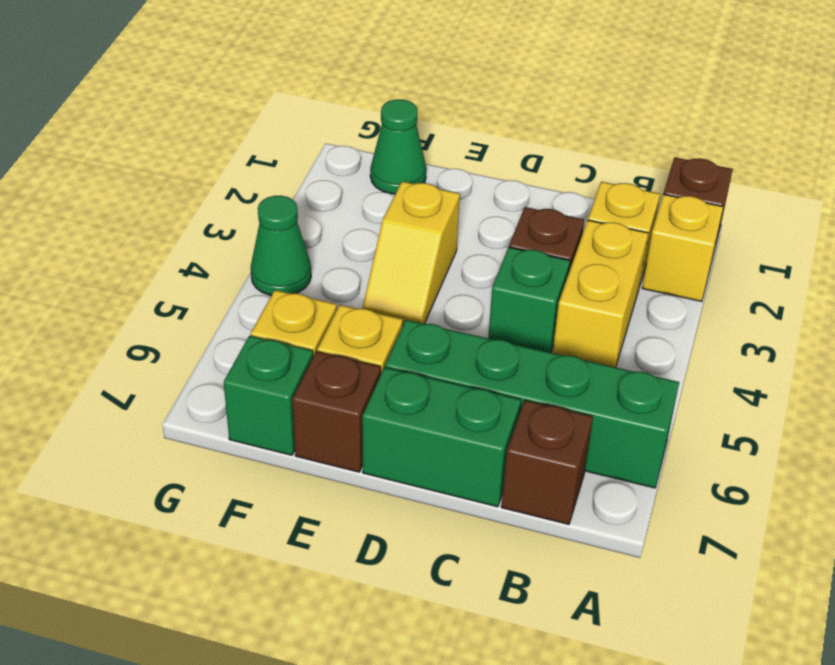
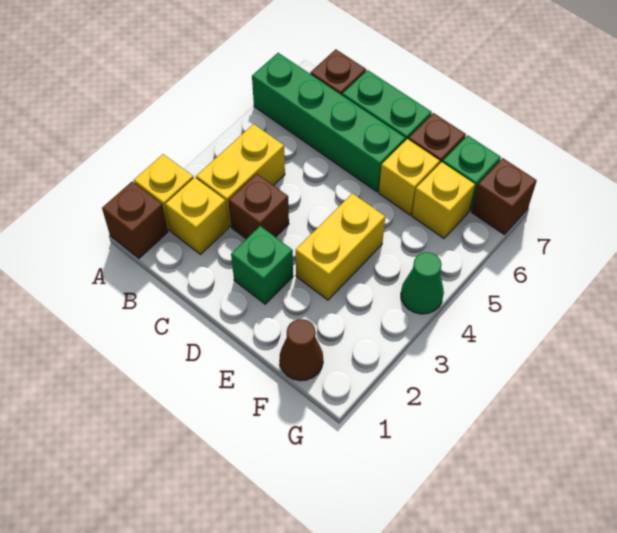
green 1x1 brick [488,247,570,353] -> green 1x1 brick moved to [231,226,293,304]
yellow 1x2 slope [363,181,460,326] -> yellow 1x2 brick [296,193,385,300]
green 1x1 cone [370,99,426,194] -> brown 1x1 cone [280,319,323,381]
none -> brown 1x1 brick [472,158,537,234]

